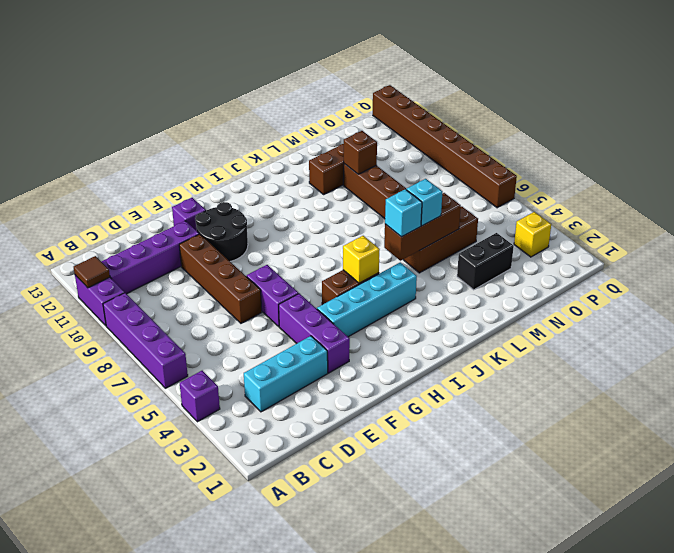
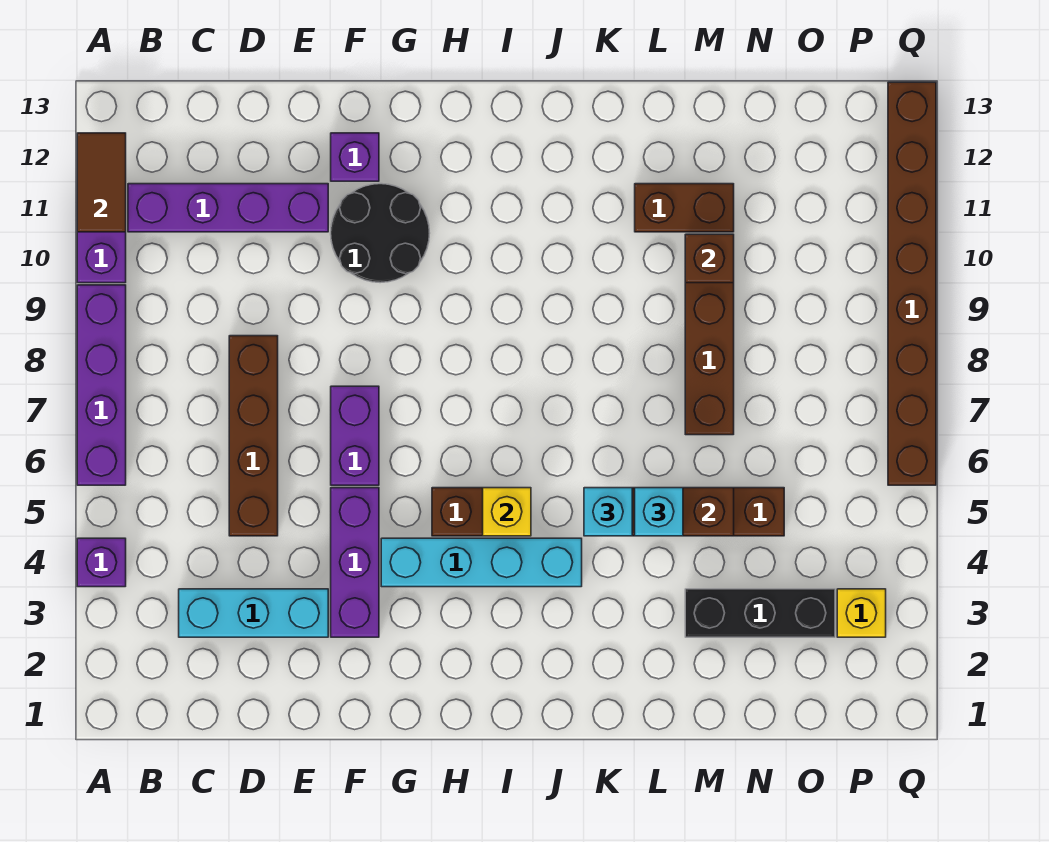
brown 1x1 tile [74,256,110,288] -> brown 1x2 tile [77,133,126,232]
brown 1x4 brick [179,234,262,323] -> brown 1x4 brick moved to [229,336,278,536]
black 1x2 brick [457,233,514,290] -> black 1x3 brick [685,589,835,637]

